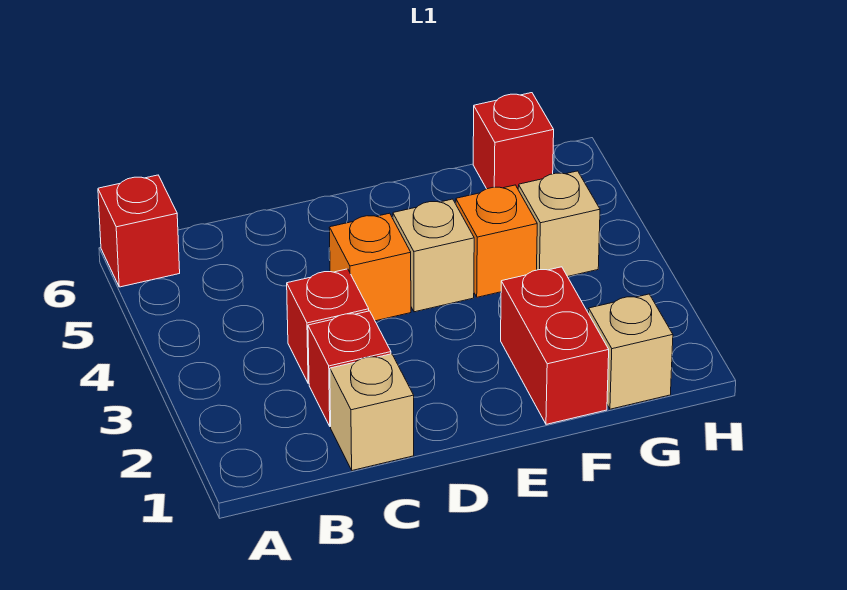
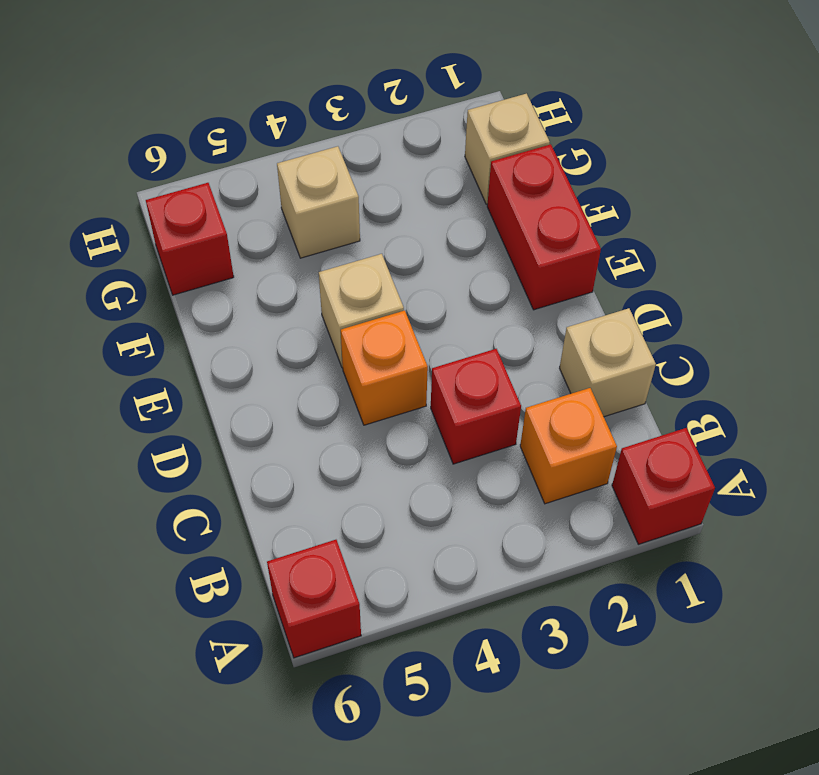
red 1x1 brick [308,311,391,427] -> red 1x1 brick moved to [612,428,715,544]
red 1x2 brick [501,267,609,424] -> red 1x2 brick turned to [487,144,601,310]
orange 1x1 brick [456,185,537,297] -> orange 1x1 brick moved to [520,388,617,504]

